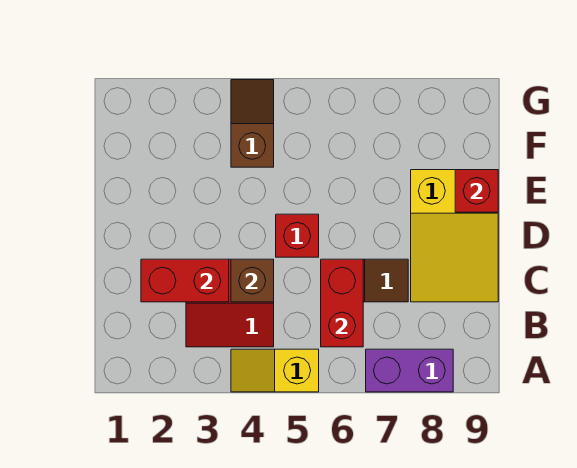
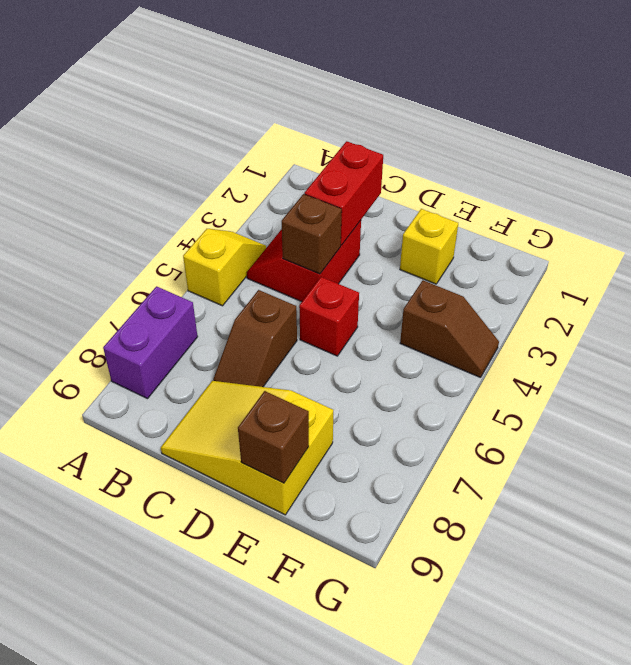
red 1x2 brick [321,259,363,347] -> none
none -> yellow 1x1 brick [400,209,458,284]
red 1x1 brick [455,170,498,212] -> brown 1x1 brick [238,391,309,483]

